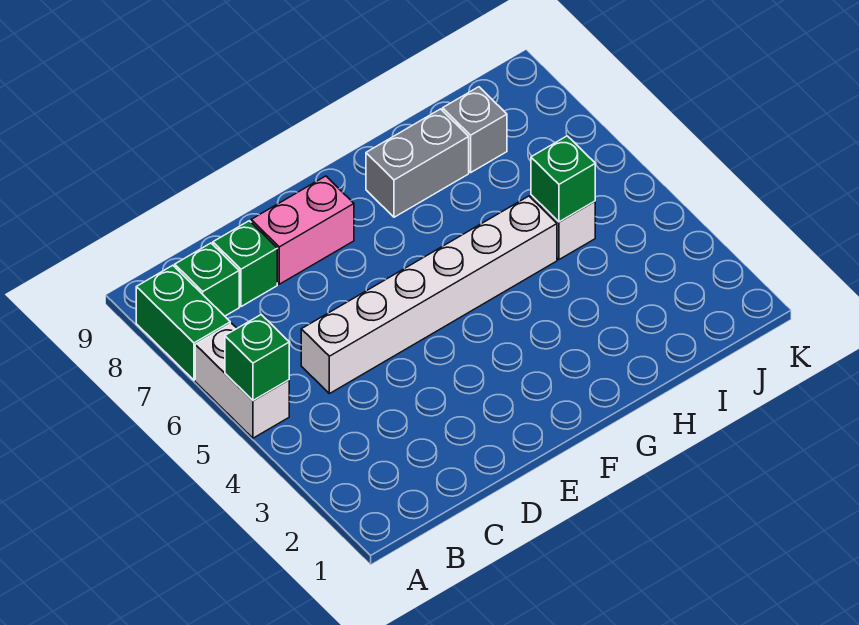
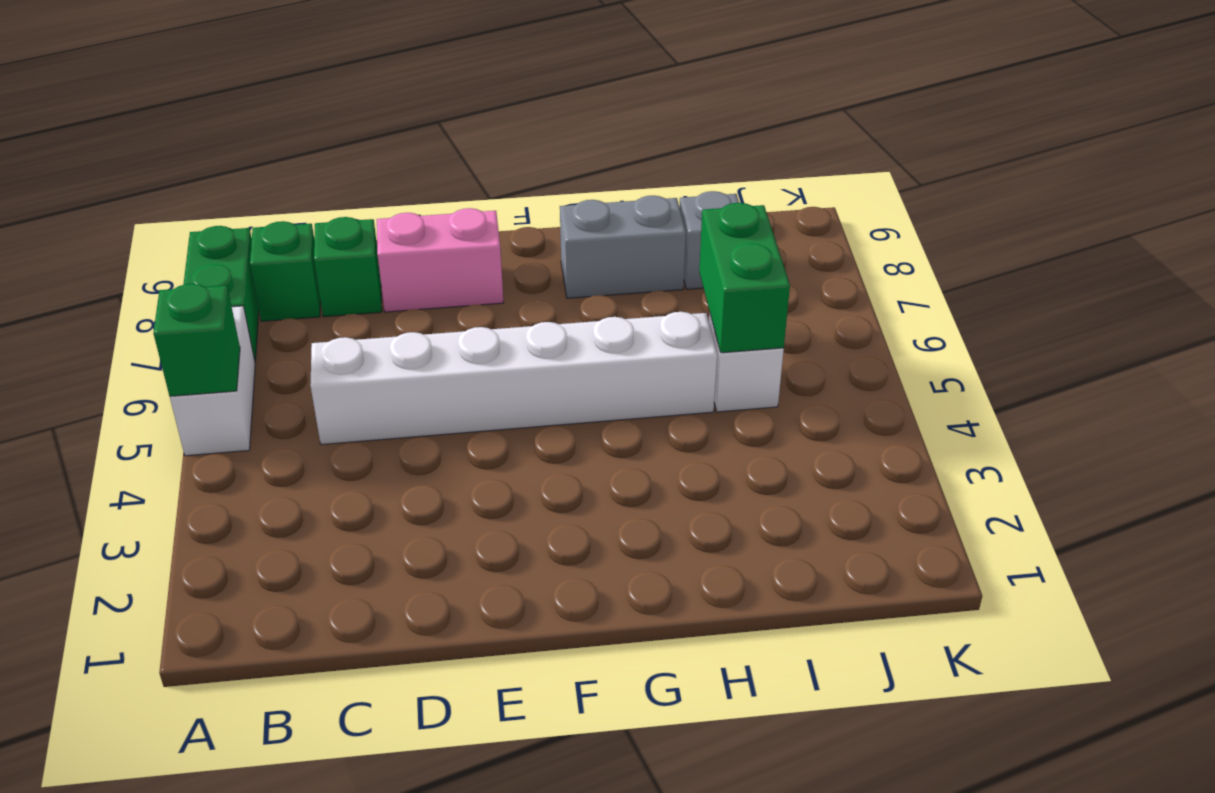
green 1x1 brick [531,136,595,222] -> green 1x2 brick [699,203,790,353]

